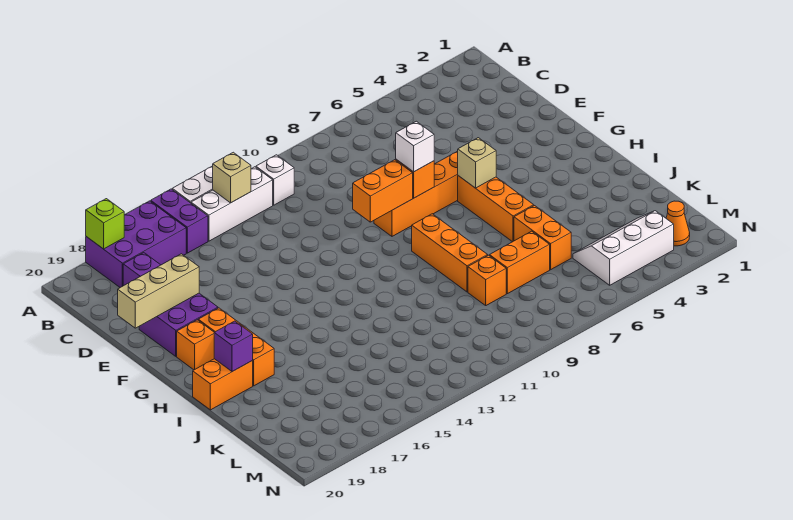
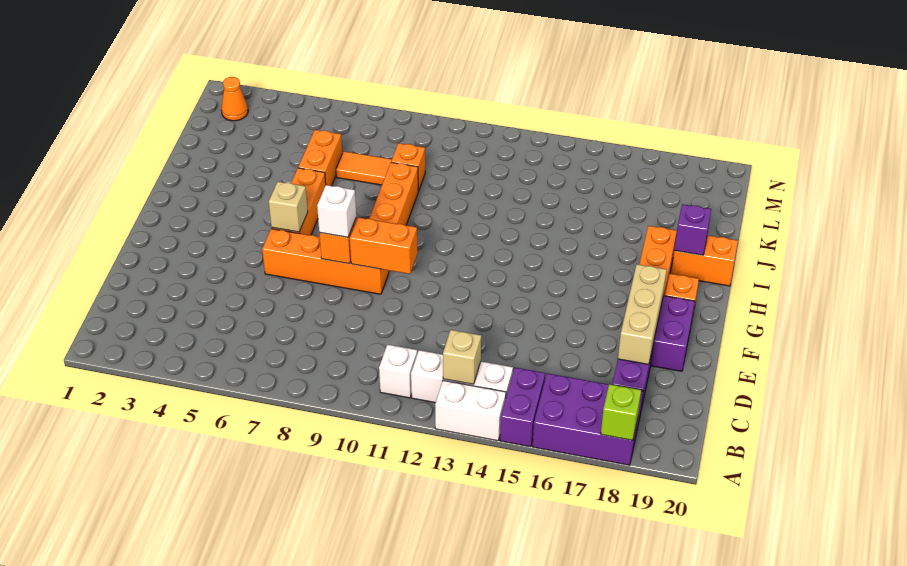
tan 1x3 brick [118,254,199,328] -> tan 1x3 brick turned to [618,264,667,364]
orange 1x2 brick [490,231,550,294] -> orange 1x2 tile [336,152,392,185]
white 2x3 slope [573,211,674,285] -> none

